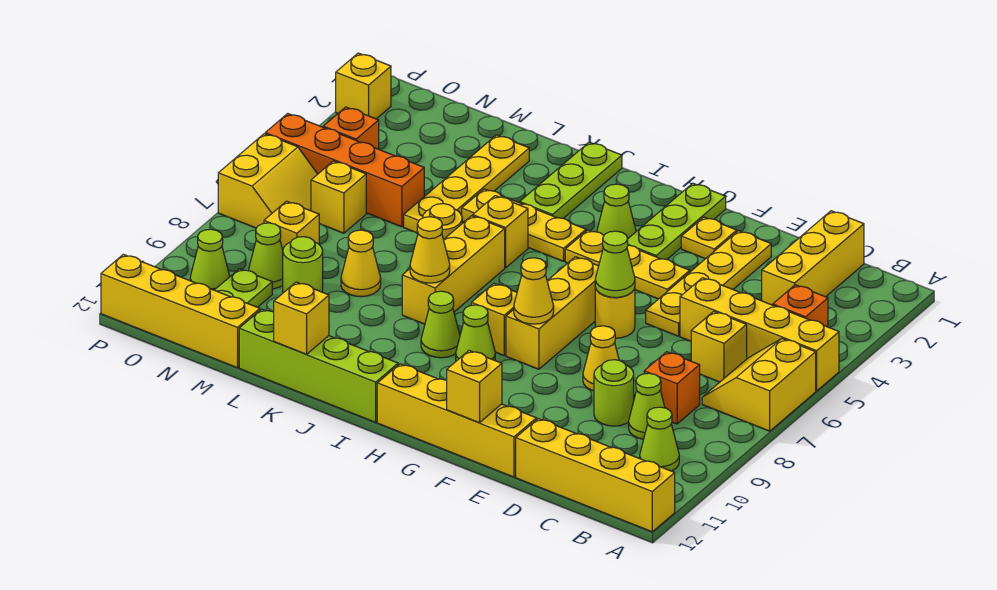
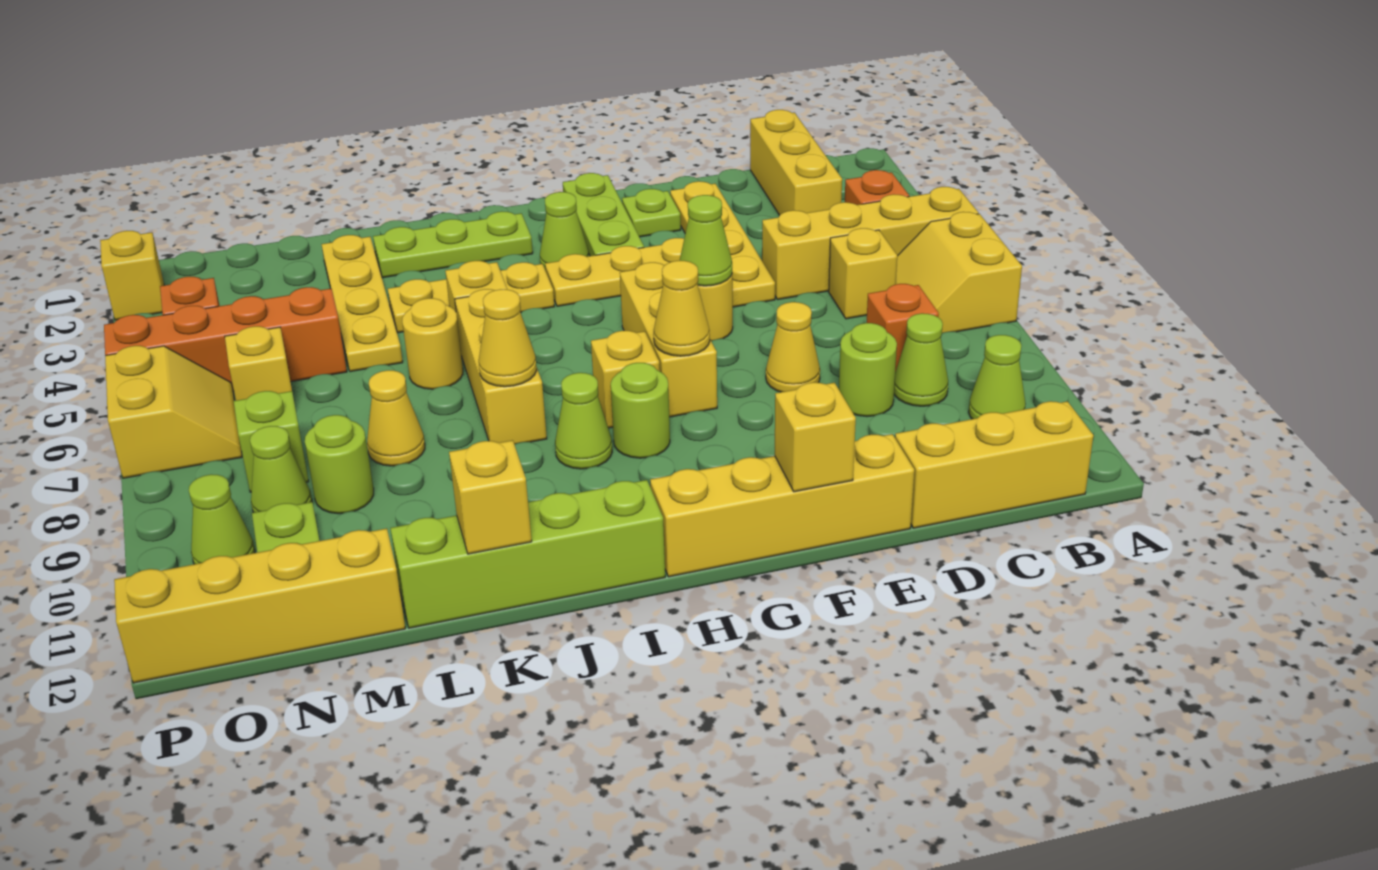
yellow 1x4 brick [516,419,675,532] -> yellow 1x3 brick [895,401,1094,528]
yellow 1x1 plate [681,217,737,259] -> lime 1x1 plate [622,189,681,237]
lime 1x1 cone [456,305,495,361] -> lime 1x1 round brick [611,363,670,458]
lime 1x3 plate [520,142,622,218] -> lime 1x3 plate turned to [373,211,533,278]
yellow 1x1 brick [264,201,319,249] -> lime 1x1 brick [234,391,309,492]

